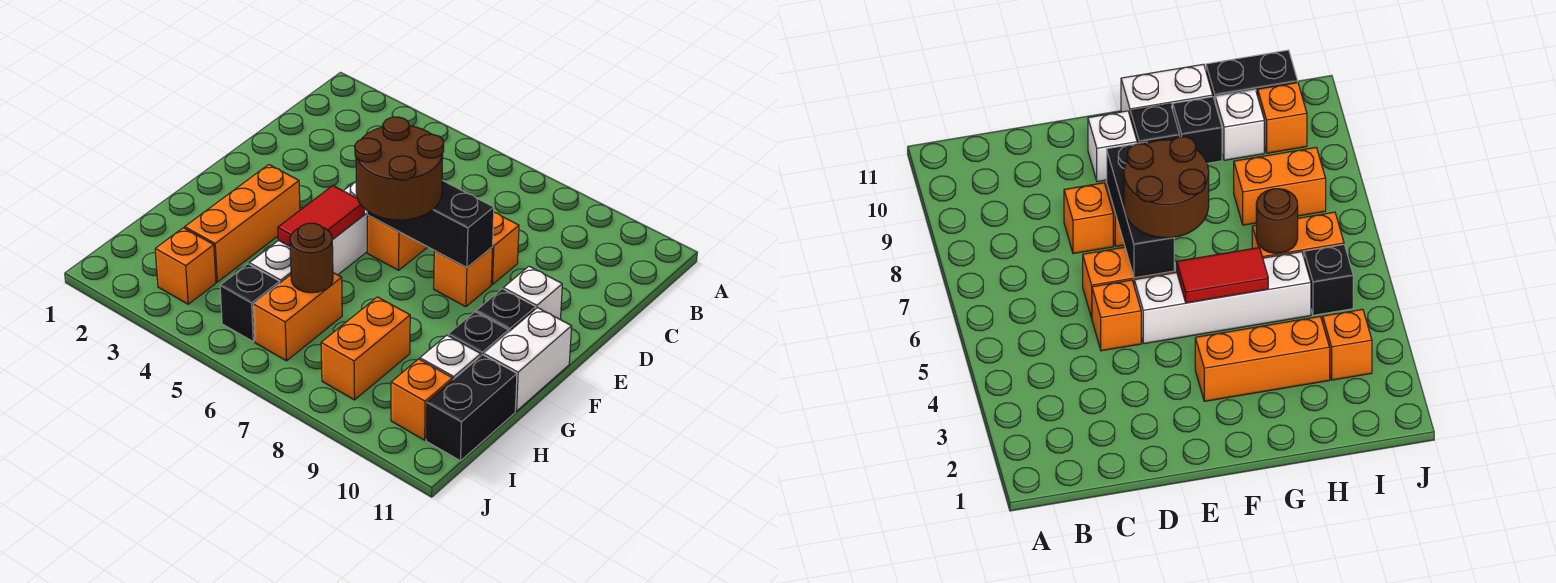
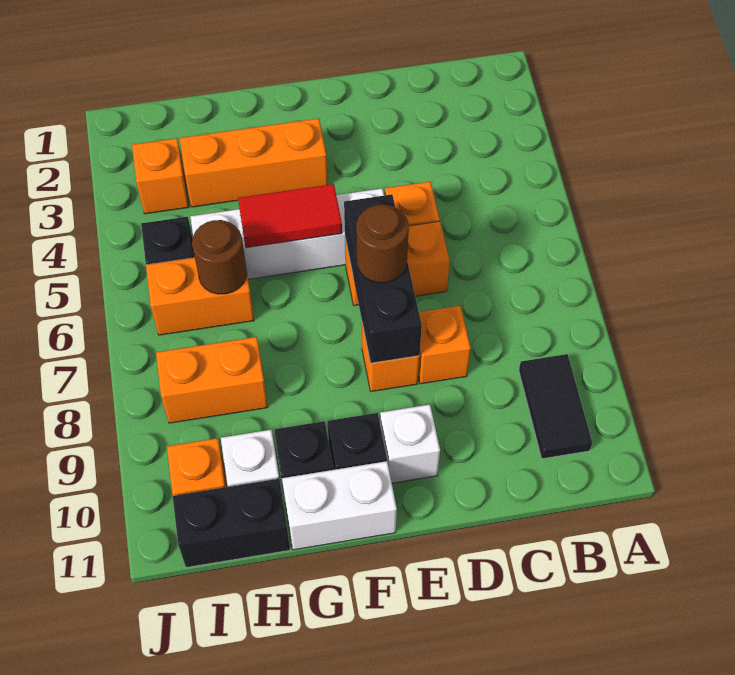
none -> black 1x2 tile [519,354,592,459]
brown 2x2 round brick [355,117,444,220] -> brown 1x1 round brick [356,205,409,283]

